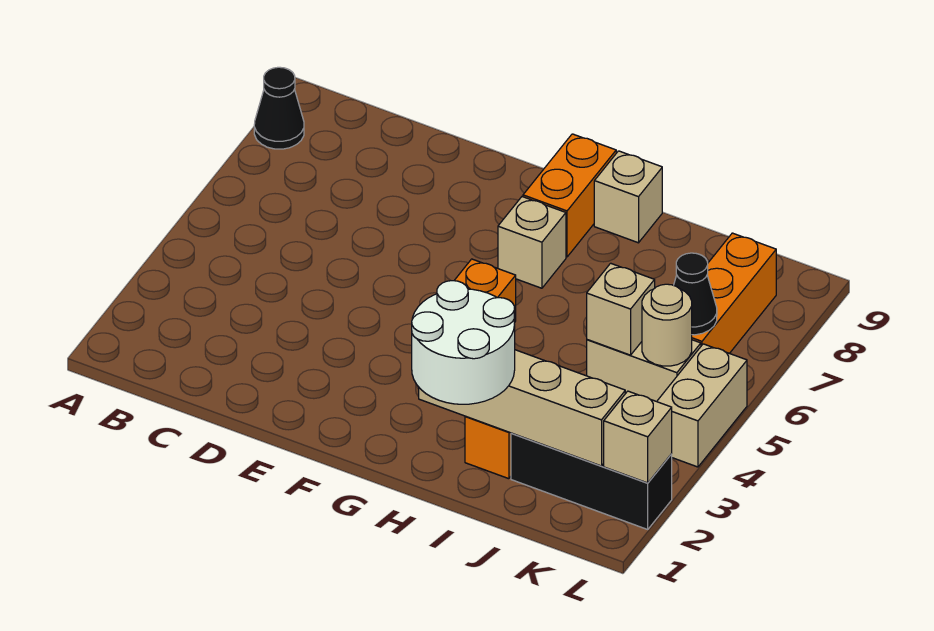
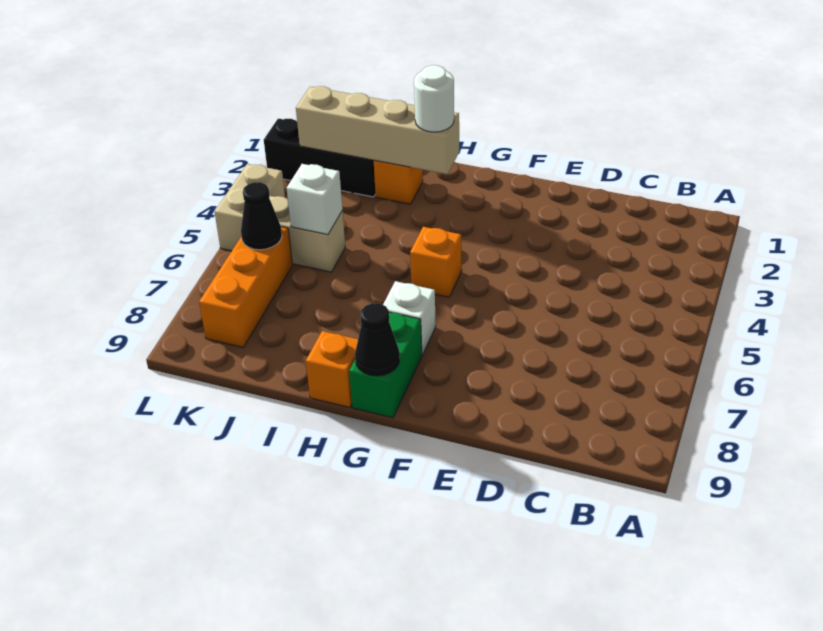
black 1x1 cone [254,67,304,149] -> black 1x1 cone moved to [355,303,400,376]
tan 1x1 brick [498,197,566,288] -> white 1x1 brick [383,281,436,355]
orange 1x2 brick [523,134,616,257] -> green 1x2 brick [349,312,422,418]
white 2x2 round brick [412,281,515,404] -> white 1x1 round brick [414,65,454,132]
tan 1x1 brick [594,151,662,243] -> orange 1x1 brick [306,331,358,407]
tan 1x1 brick [587,263,655,355] -> white 1x1 brick [286,164,342,235]
tan 1x1 round brick [642,284,692,366] -> none
tan 1x1 brick [604,391,672,483] -> none

